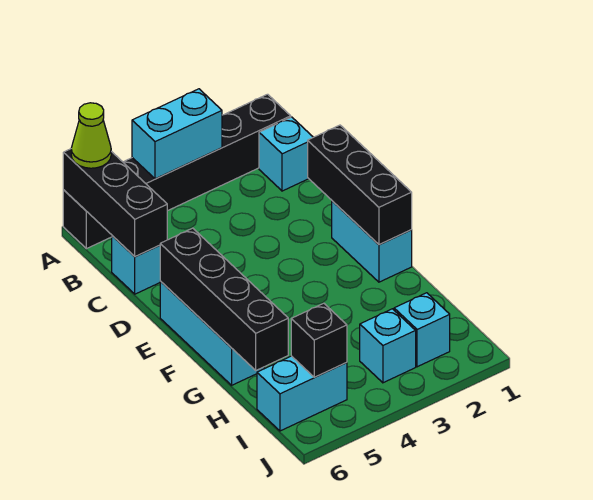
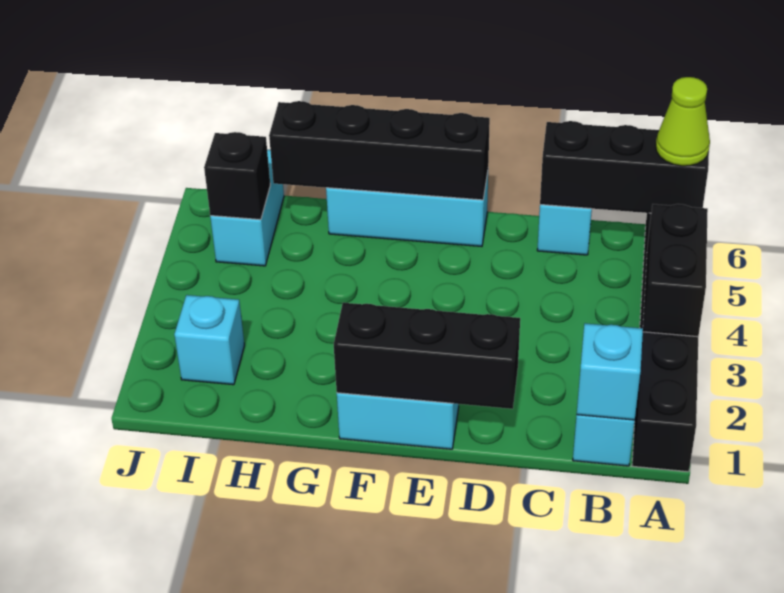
cyan 1x2 brick [132,89,222,179] -> black 1x2 brick [643,204,708,337]
cyan 1x1 brick [360,309,416,383] -> cyan 1x1 brick moved to [577,323,643,420]

